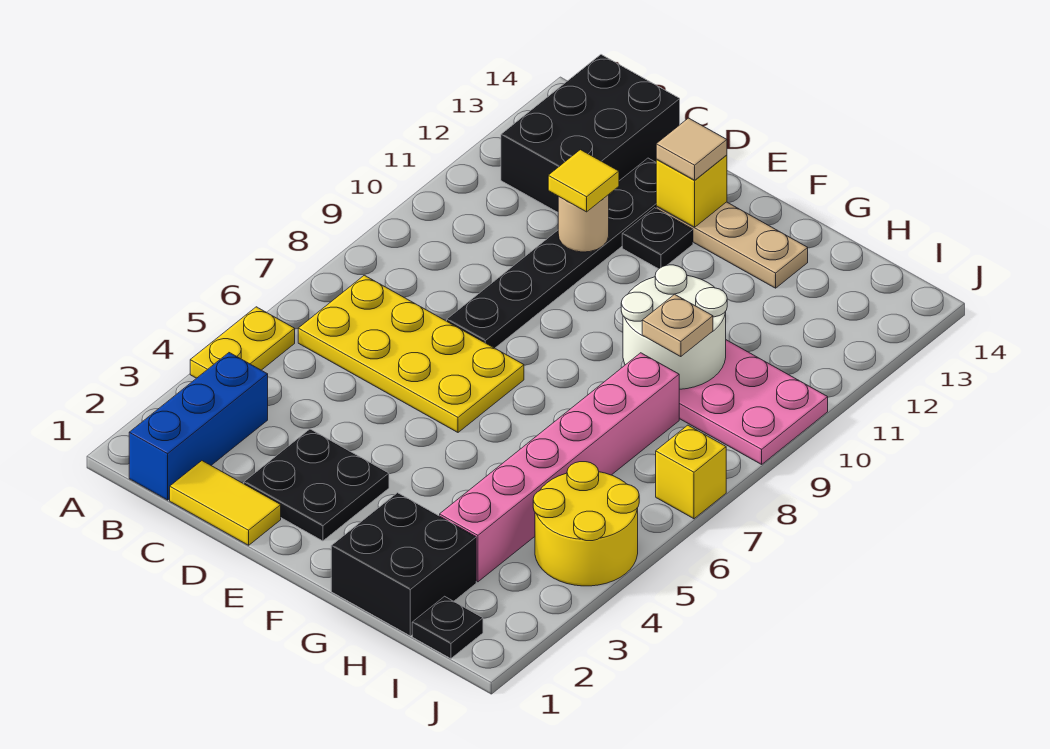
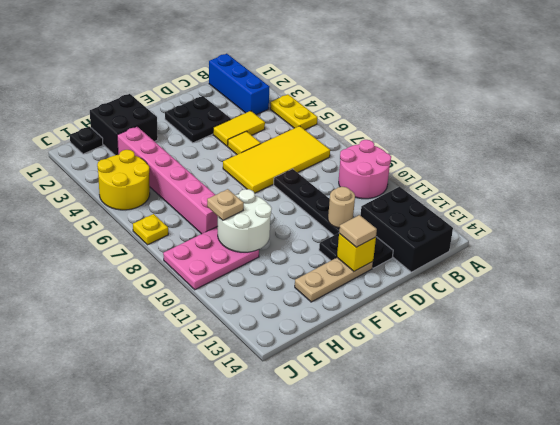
none -> pink 2x2 round brick [339,140,391,199]
yellow 2x4 plate [298,275,524,432] -> yellow 2x4 tile [223,126,330,193]
yellow 1x2 tile [170,461,281,545] -> yellow 1x2 tile moved to [213,111,265,146]
yellow 1x1 tile [548,150,619,212] -> yellow 1x1 tile moved to [228,131,261,155]
yellow 1x1 brick [656,425,726,519] -> yellow 1x1 plate [133,214,168,245]

